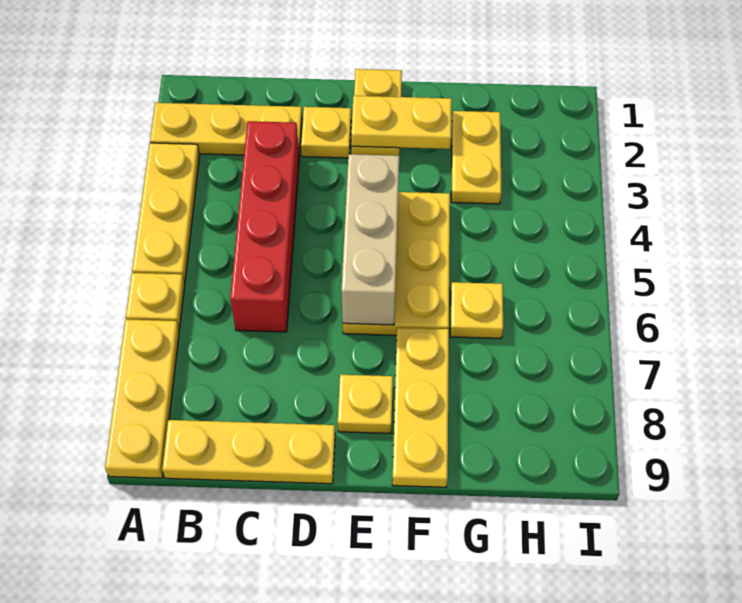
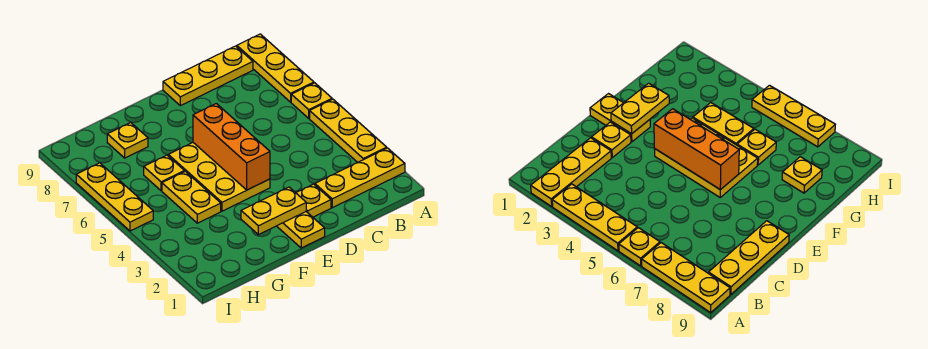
red 1x4 brick [230,121,299,332] -> none
tan 1x3 brick [341,154,399,325] -> orange 1x3 brick [193,104,270,190]
yellow 1x1 plate [338,375,393,433] -> yellow 1x1 plate moved to [107,123,148,158]
yellow 1x3 plate [392,328,449,487] -> yellow 1x3 plate moved to [76,163,153,231]
yellow 1x2 plate [451,111,502,204] -> yellow 1x2 plate moved to [162,171,221,223]

